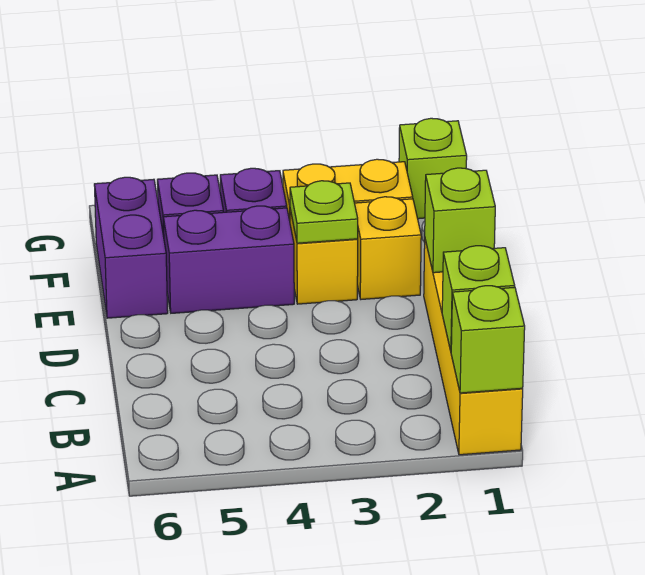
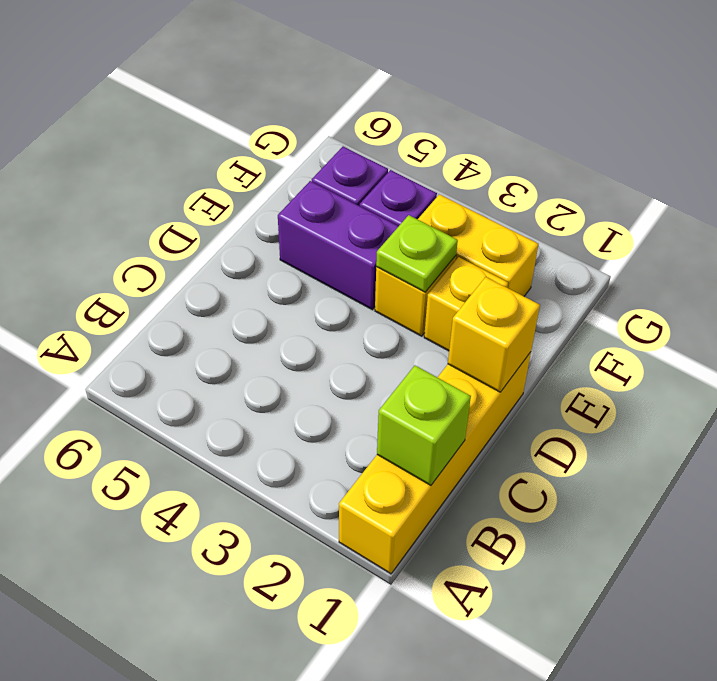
lime 1x1 brick [451,286,525,393] -> none
lime 1x1 brick [425,168,495,273] -> yellow 1x1 brick [448,277,540,392]
purple 1x2 brick [94,177,168,318] -> none
lime 1x1 brick [399,118,467,219] -> none

